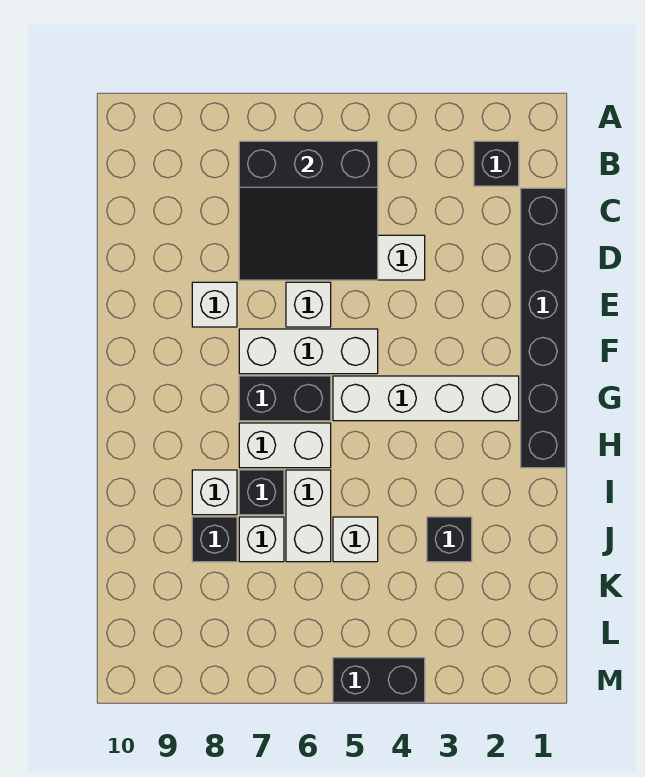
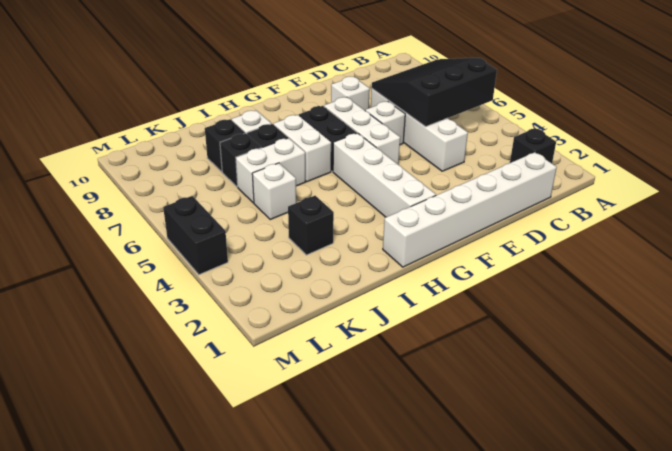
black 3x3 slope [239,141,378,280] -> black 3x3 slope turned to [372,58,497,127]
black 1x6 brick [521,188,565,468] -> white 1x6 brick [383,152,557,267]
white 1x1 brick [239,517,284,562] -> black 1x1 brick [220,133,261,187]

